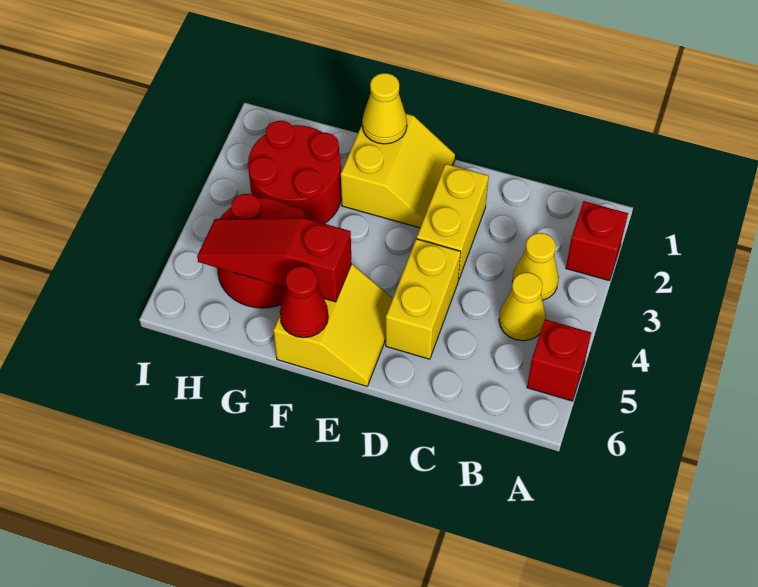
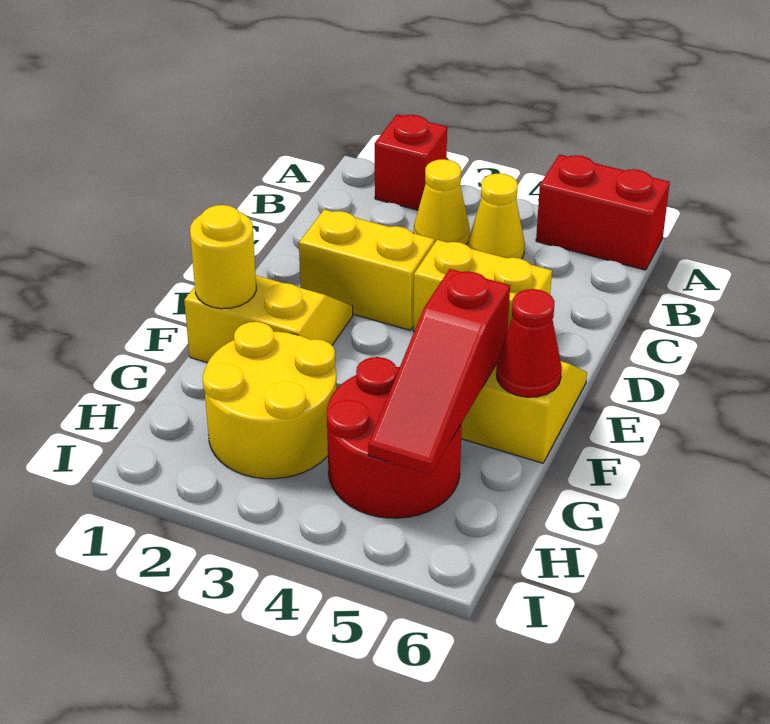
red 1x1 brick [527,319,591,401] -> red 1x2 brick [536,154,670,270]
yellow 1x1 cone [362,73,407,144] -> yellow 1x1 round brick [190,205,256,309]
red 2x2 round brick [248,121,342,224] -> yellow 2x2 round brick [203,322,336,479]

